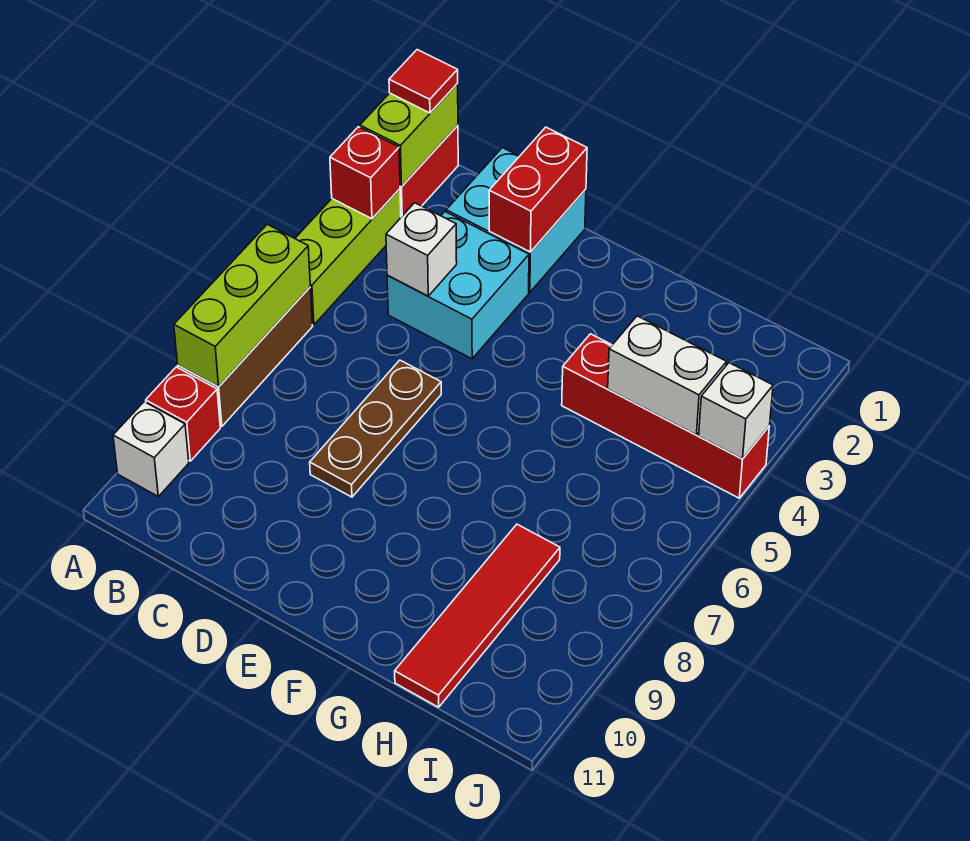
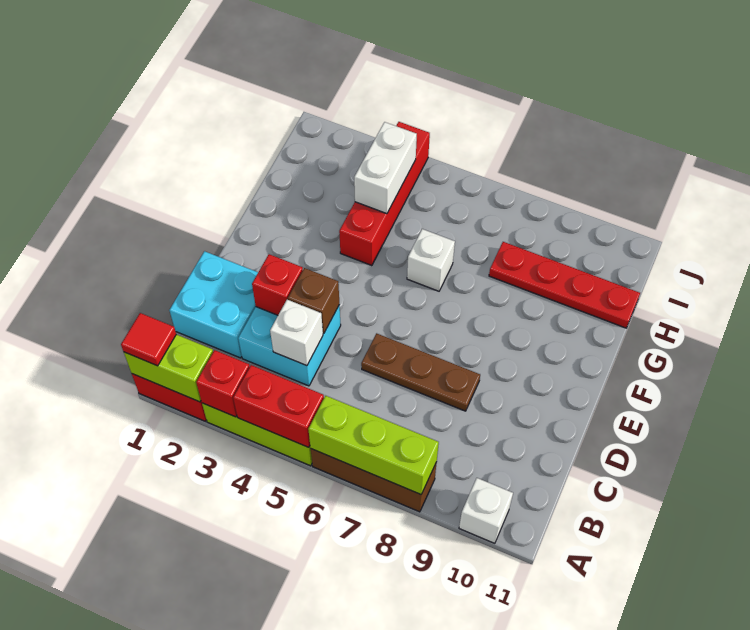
red 1x1 brick [146,367,220,461] -> red 1x1 brick moved to [252,254,303,315]
red 1x2 brick [489,127,587,252] -> red 1x2 brick moved to [233,365,324,447]
none -> brown 1x1 brick [288,268,339,334]
red 1x4 tile [395,524,560,707] -> red 1x4 plate [489,242,640,328]
white 1x1 brick [699,363,773,459] -> white 1x1 brick moved to [407,229,455,291]

